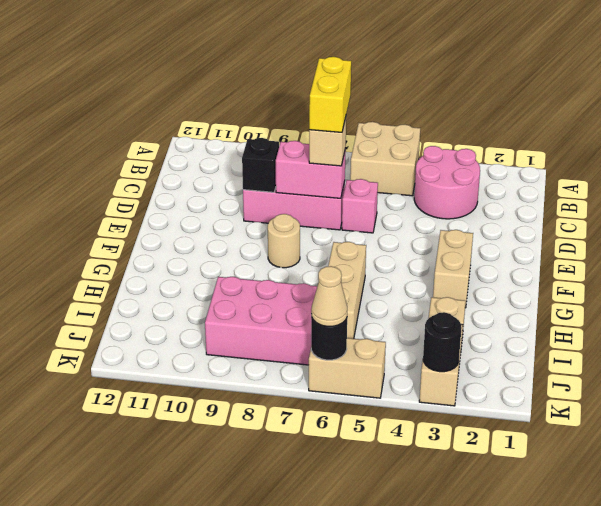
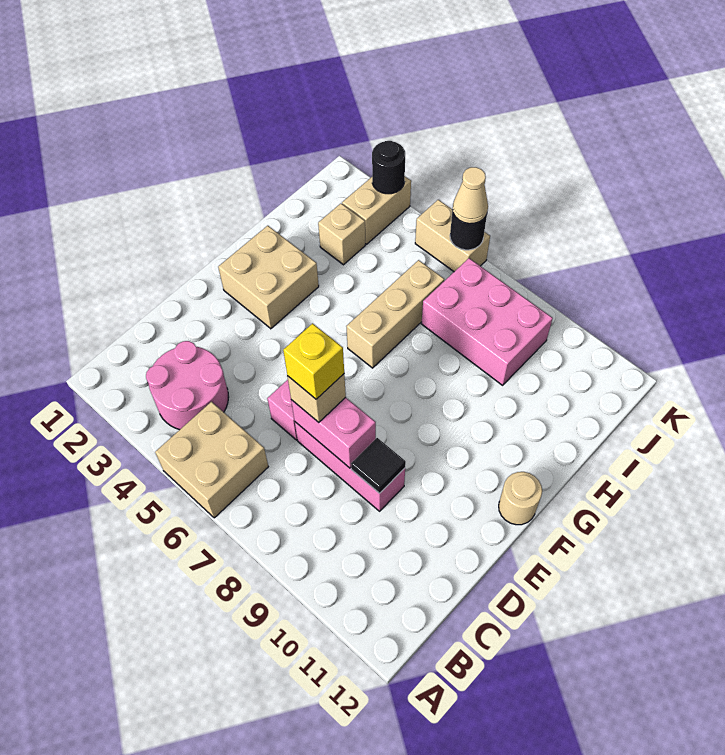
yellow 1x2 brick [309,57,351,132] -> yellow 1x1 brick [283,323,344,399]
black 1x1 brick [242,138,279,192] -> black 1x1 tile [351,438,406,493]
tan 1x2 brick [433,230,473,308] -> tan 2x2 brick [218,226,319,329]
tan 1x1 round brick [268,214,300,268] -> tan 1x1 round brick moved to [499,472,542,525]

